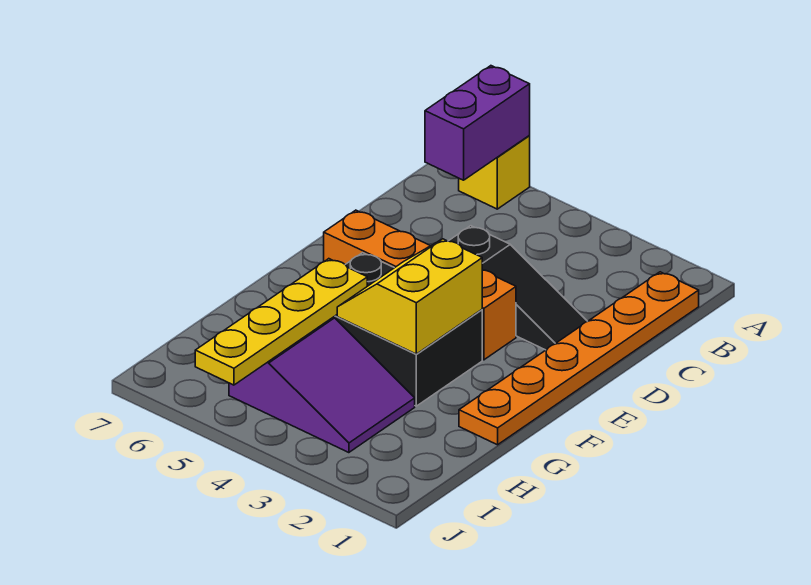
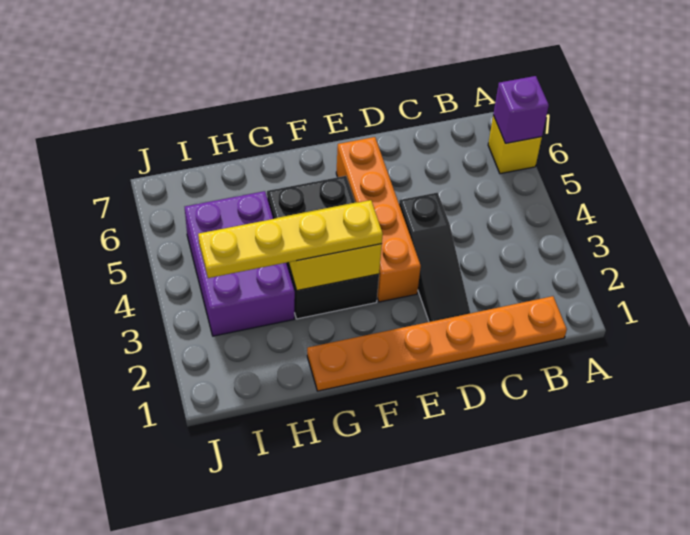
purple 1x2 brick [425,66,530,180] -> purple 1x1 brick [493,76,549,143]
yellow 1x4 plate [195,259,367,385] -> yellow 1x4 plate moved to [198,200,383,278]
purple 2x3 slope [229,317,415,453] -> purple 2x3 brick [185,191,295,336]

